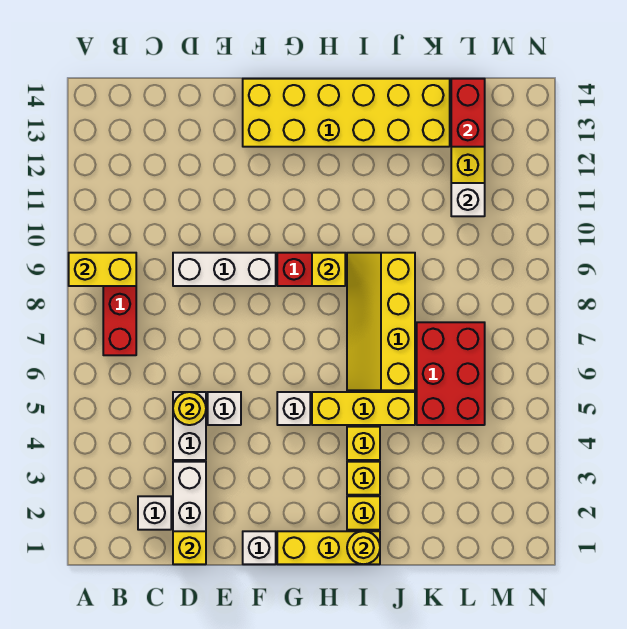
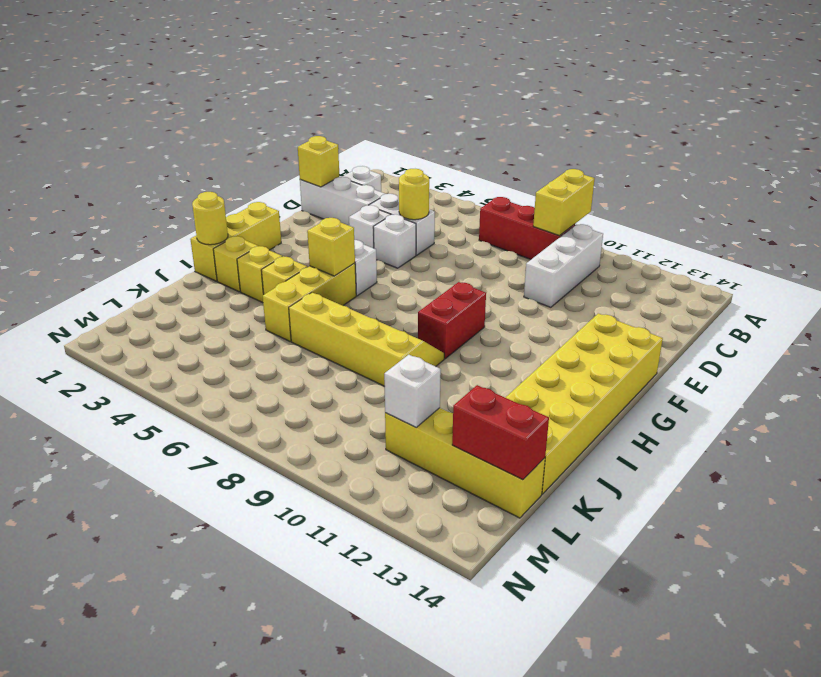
white 1x3 brick [173,253,276,286] -> white 1x3 brick moved to [524,224,603,307]
white 1x1 brick [243,531,276,564] -> white 1x1 brick moved to [349,205,391,248]
yellow 1x1 brick [312,253,345,286] -> yellow 1x1 brick moved to [307,218,355,276]
red 2x3 brick [417,322,485,425] -> none

